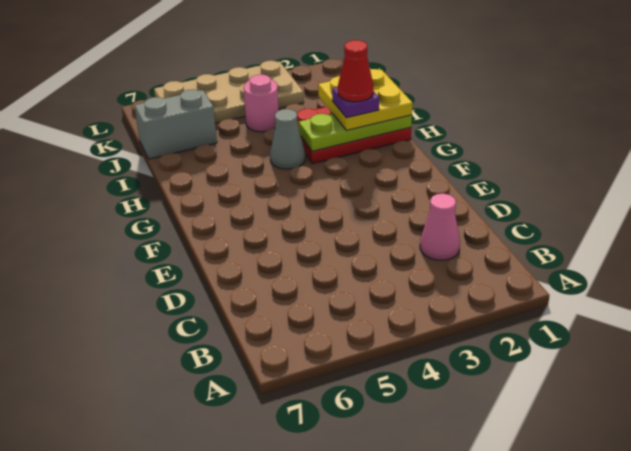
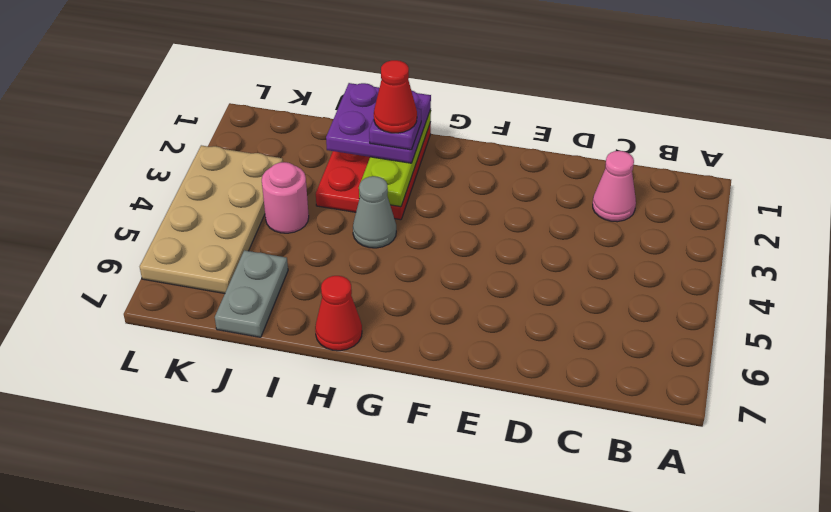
yellow 2x2 plate [318,69,413,130] -> purple 2x2 plate [326,83,431,163]
none -> red 1x1 cone [315,276,362,351]
grey 1x2 brick [134,89,217,159] -> grey 1x2 plate [215,250,288,337]

